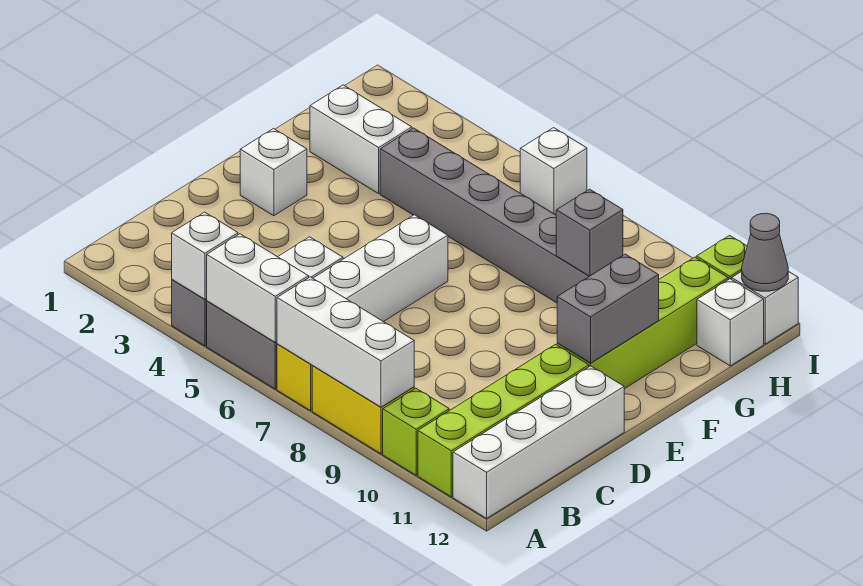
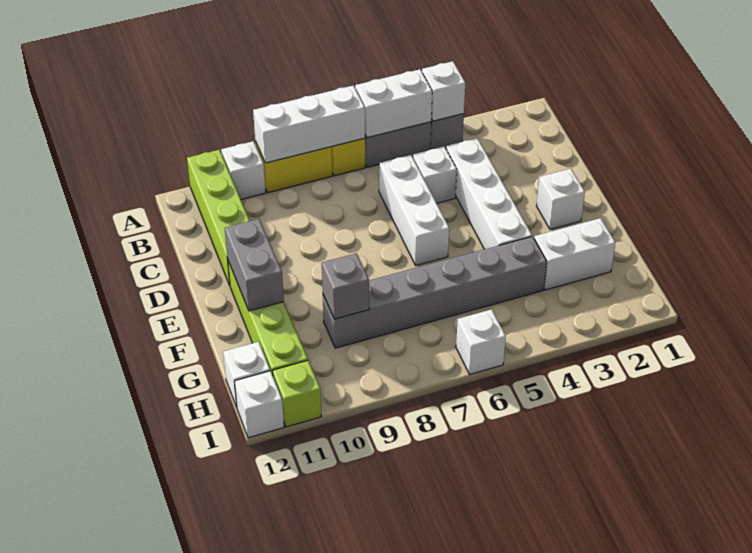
lime 1x1 brick [383,388,449,475] -> white 1x1 brick [221,141,266,199]
white 1x4 brick [453,366,624,518] -> white 1x4 brick moved to [446,138,532,249]
grey 1x1 cone [742,213,788,291] -> none

